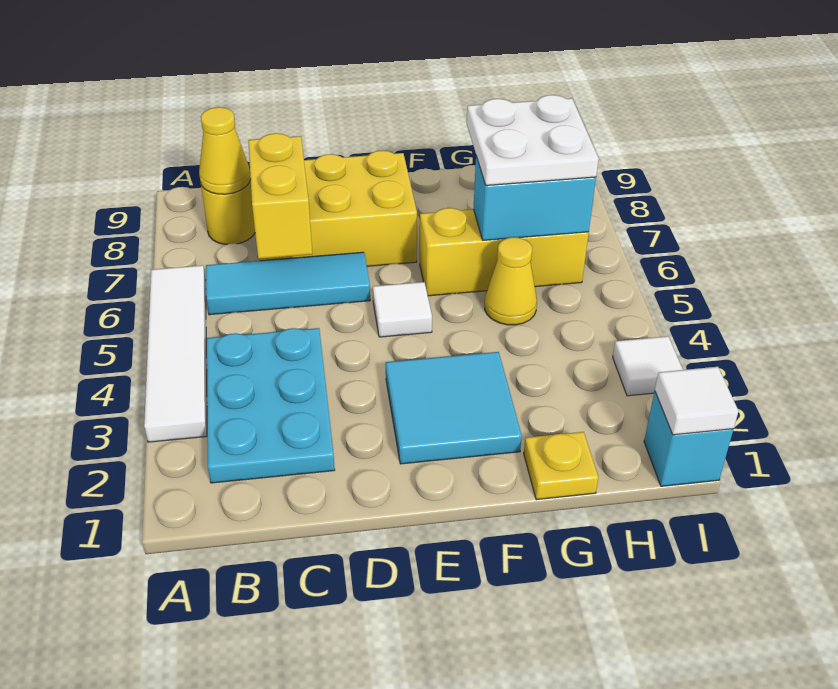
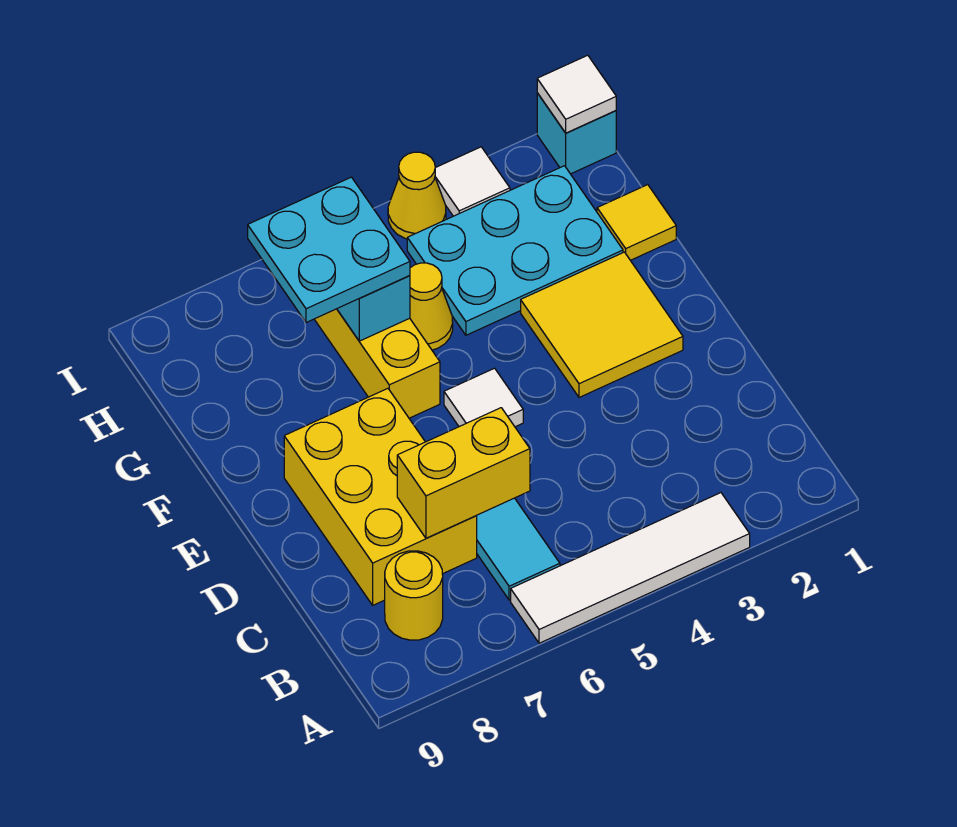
cyan 2x3 plate [207,328,335,483] -> cyan 2x3 plate moved to [407,166,623,335]
yellow 1x1 cone [199,107,251,194] -> yellow 1x1 cone moved to [388,152,446,239]
cyan 2x2 tile [386,352,522,464] -> yellow 2x2 tile [521,252,683,397]
yellow 1x1 plate [524,432,599,500] -> yellow 1x1 tile [597,185,676,260]
white 2x2 plate [467,95,599,185] -> cyan 2x2 plate [248,177,410,323]

